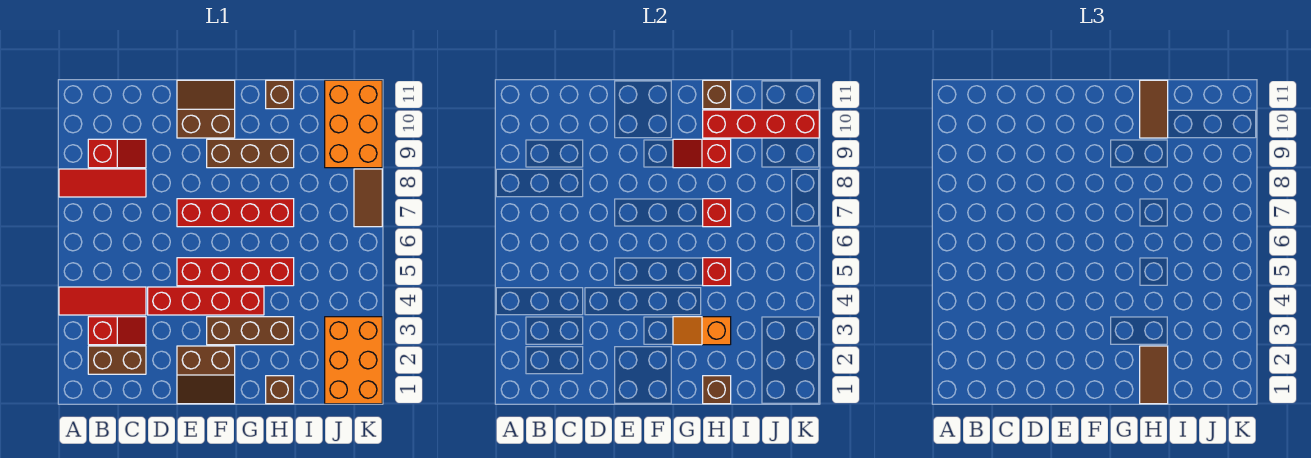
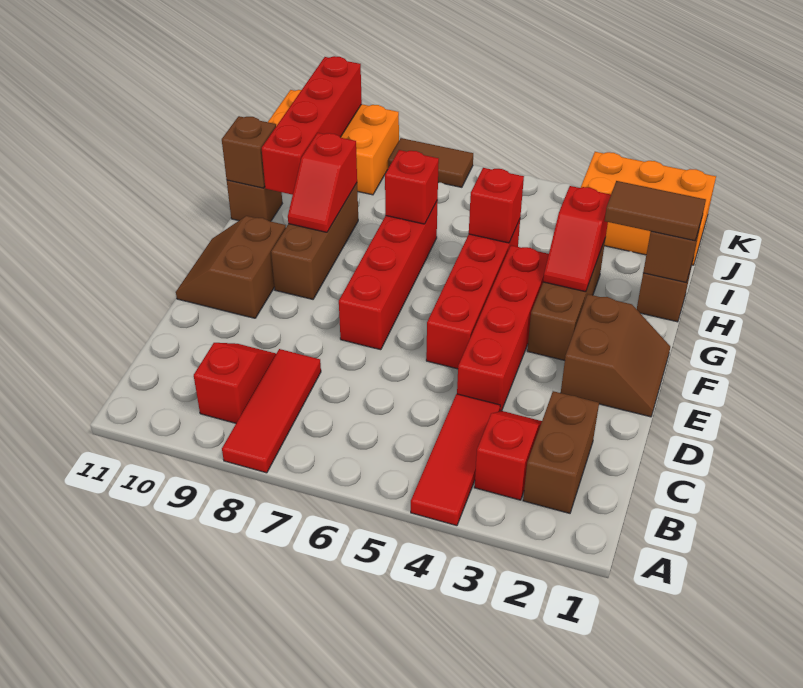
orange 1x2 slope [673,317,731,345] -> red 1x2 slope [543,186,611,292]
brown 1x2 tile [1140,80,1168,138] -> none

